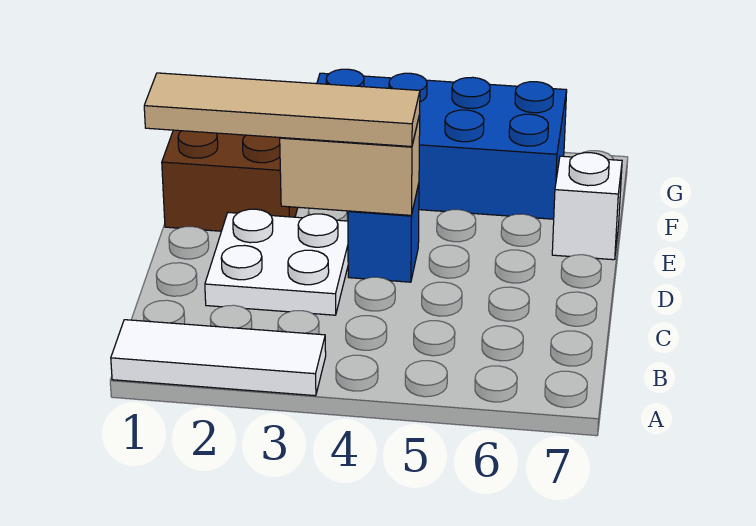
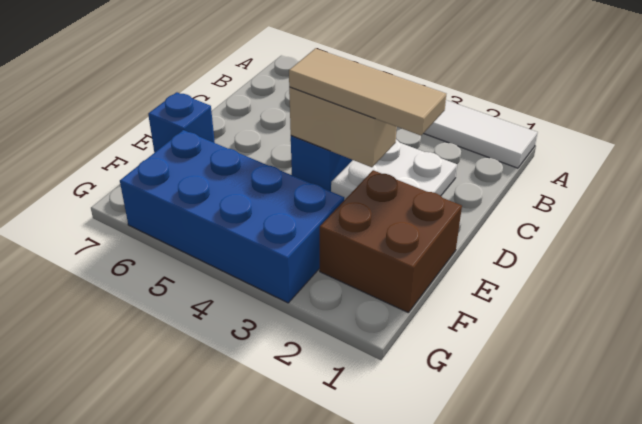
tan 1x4 tile [144,73,420,147] -> tan 1x3 tile [289,48,446,135]
white 1x1 brick [552,153,622,260] -> blue 1x1 brick [148,92,215,153]

